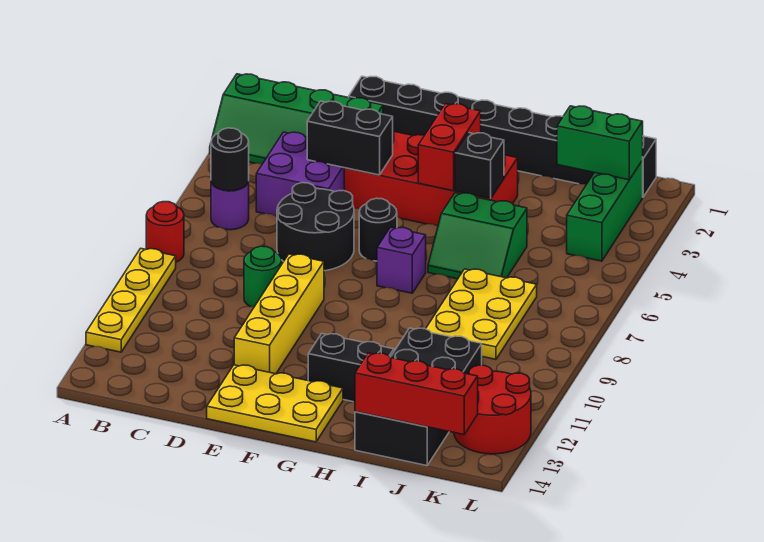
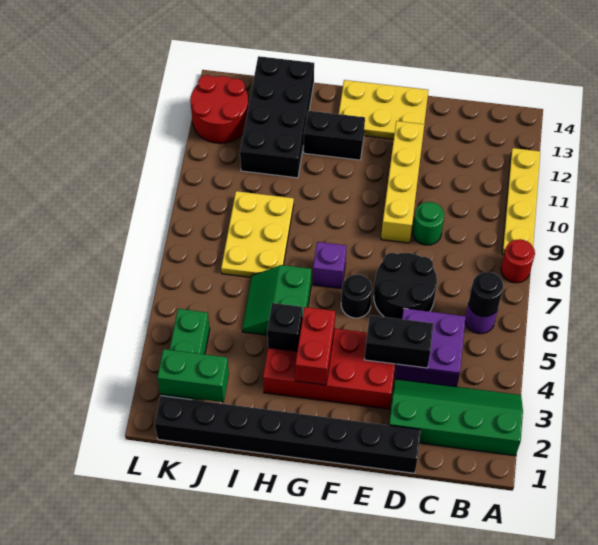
green 2x2 slope [428,193,527,279] -> green 2x2 slope turned to [242,265,311,335]
red 1x3 brick [355,353,478,435] -> none

